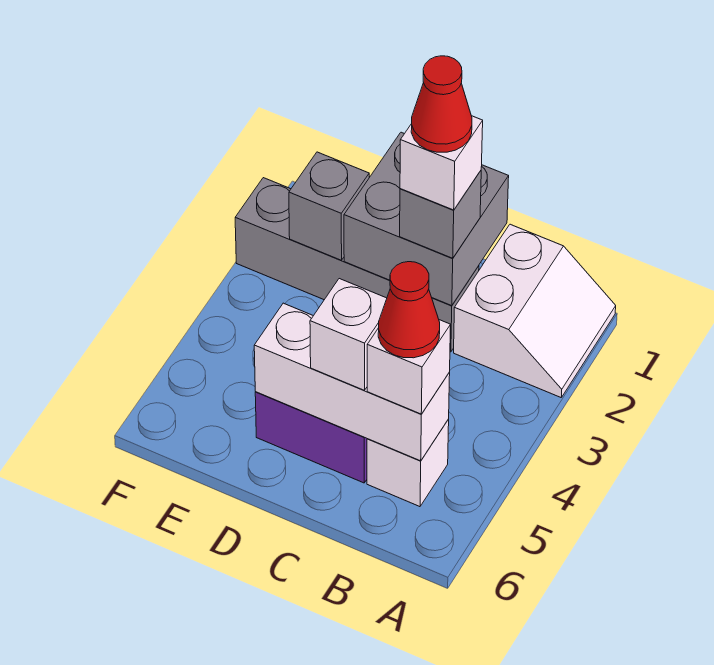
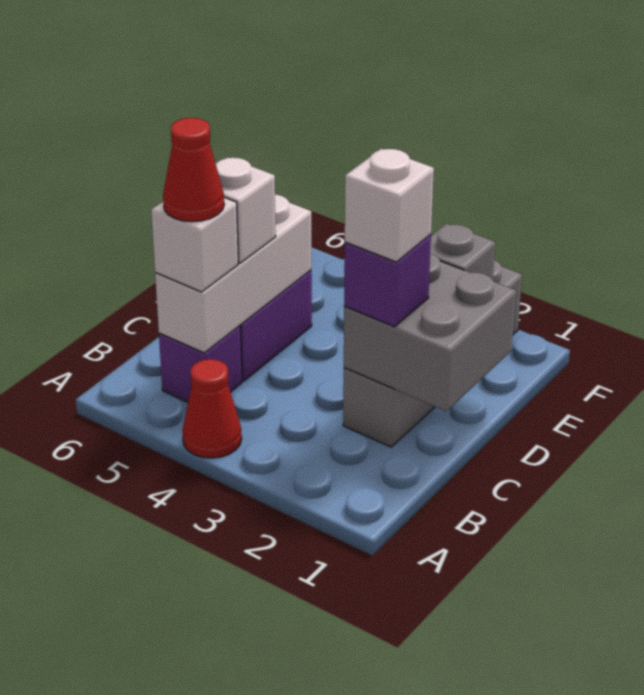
white 2x2 slope [454,224,616,397] -> none
white 1x1 brick [367,419,449,507] -> purple 1x1 brick [159,326,242,402]
grey 1x1 brick [400,171,481,258] -> purple 1x1 brick [344,235,431,327]
red 1x1 cone [411,56,472,152] -> red 1x1 cone moved to [182,359,242,458]

